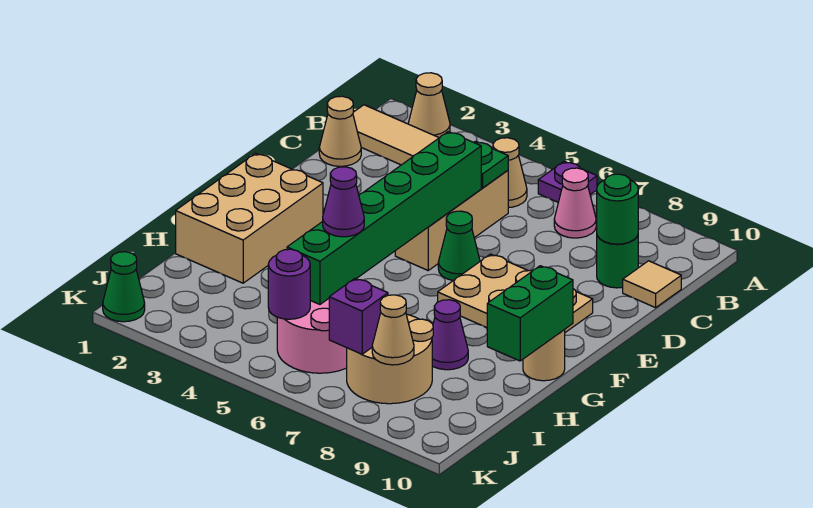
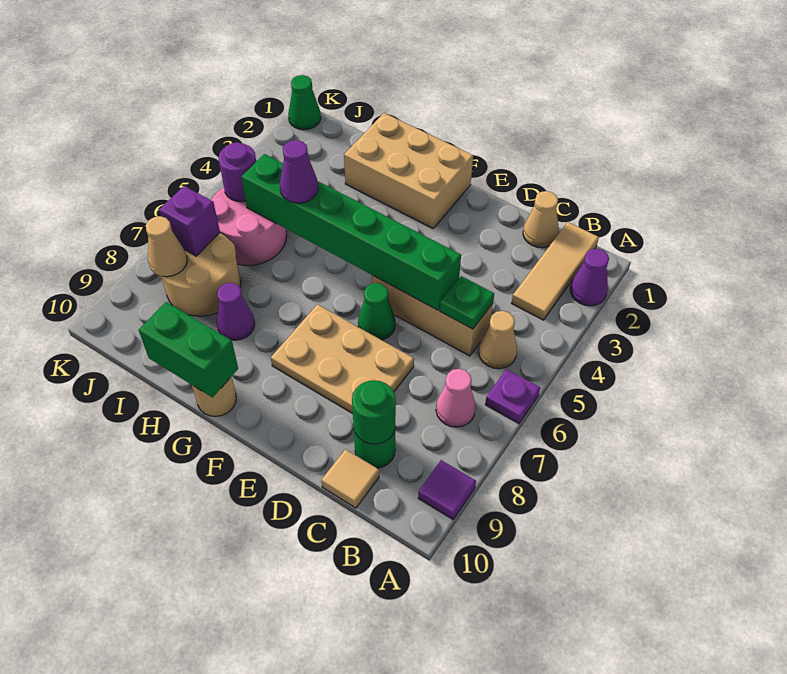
tan 1x1 cone [408,73,450,138] -> purple 1x1 cone [570,249,609,306]
none -> purple 1x1 tile [418,460,476,519]
tan 2x3 plate [438,254,593,332] -> tan 2x3 plate turned to [271,304,414,413]

